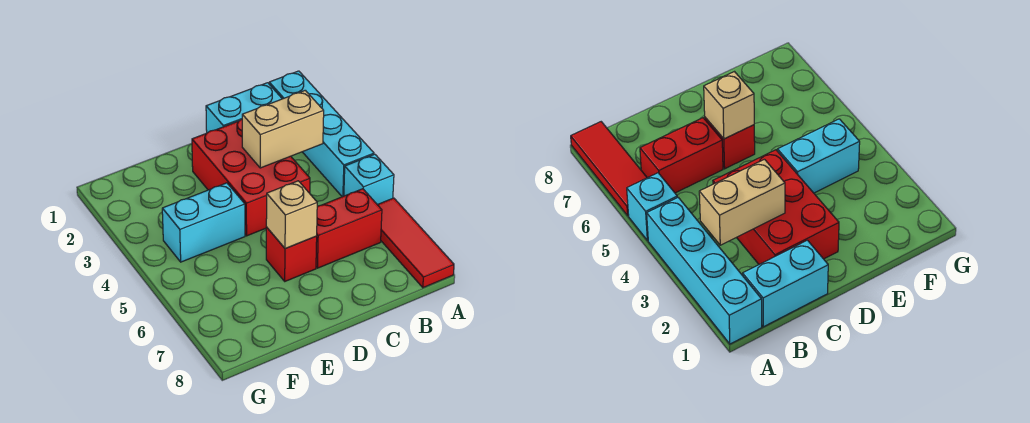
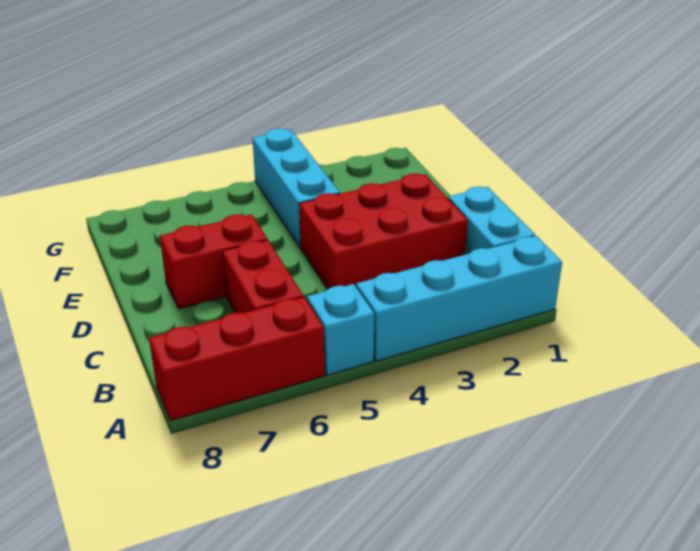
red 1x3 tile [378,198,454,288] -> red 1x3 brick [149,297,325,421]
tan 1x2 brick [242,90,324,168] -> none
red 1x1 brick [266,227,317,281] -> red 1x2 brick [160,214,267,309]
tan 1x1 brick [266,181,317,249] -> none
cyan 1x2 brick [162,183,245,262] -> cyan 1x3 brick [252,128,340,248]

